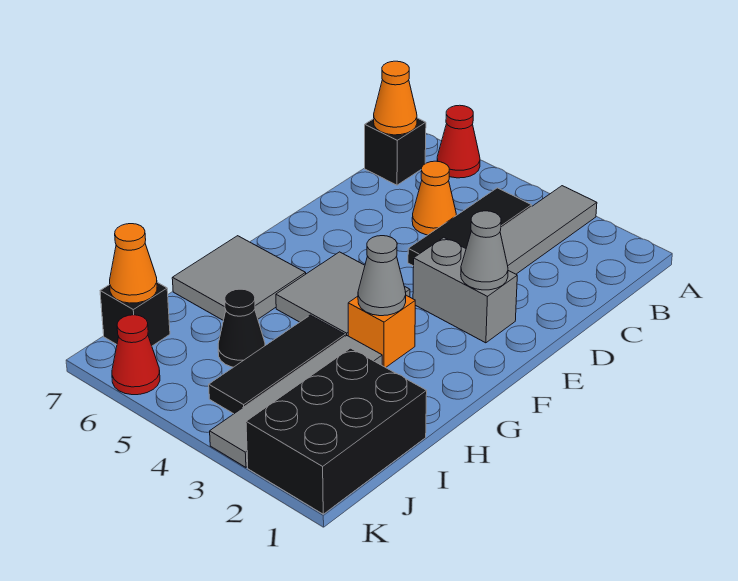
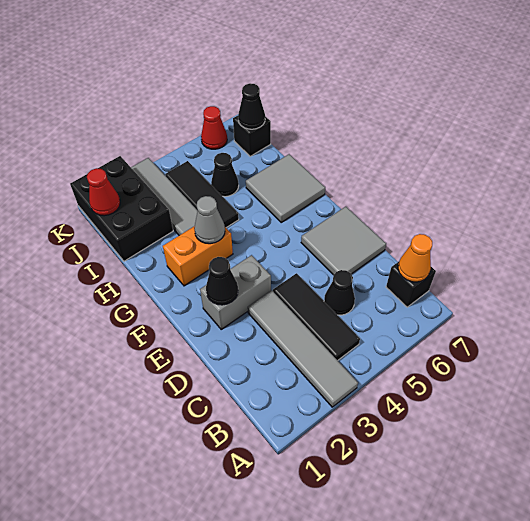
red 1x1 cone [437,105,480,178] -> red 1x1 cone moved to [87,168,120,216]
orange 1x1 cone [412,161,456,235] -> black 1x1 cone [324,270,355,315]
grey 1x1 cone [461,211,508,290] -> black 1x1 cone [206,257,238,305]
grey 2x2 tile [276,252,410,336] -> grey 2x2 tile moved to [301,207,386,275]
orange 1x1 brick [348,295,415,368] -> orange 1x2 brick [163,226,233,286]
orange 1x1 cone [110,224,157,303] -> black 1x1 cone [238,83,265,129]

